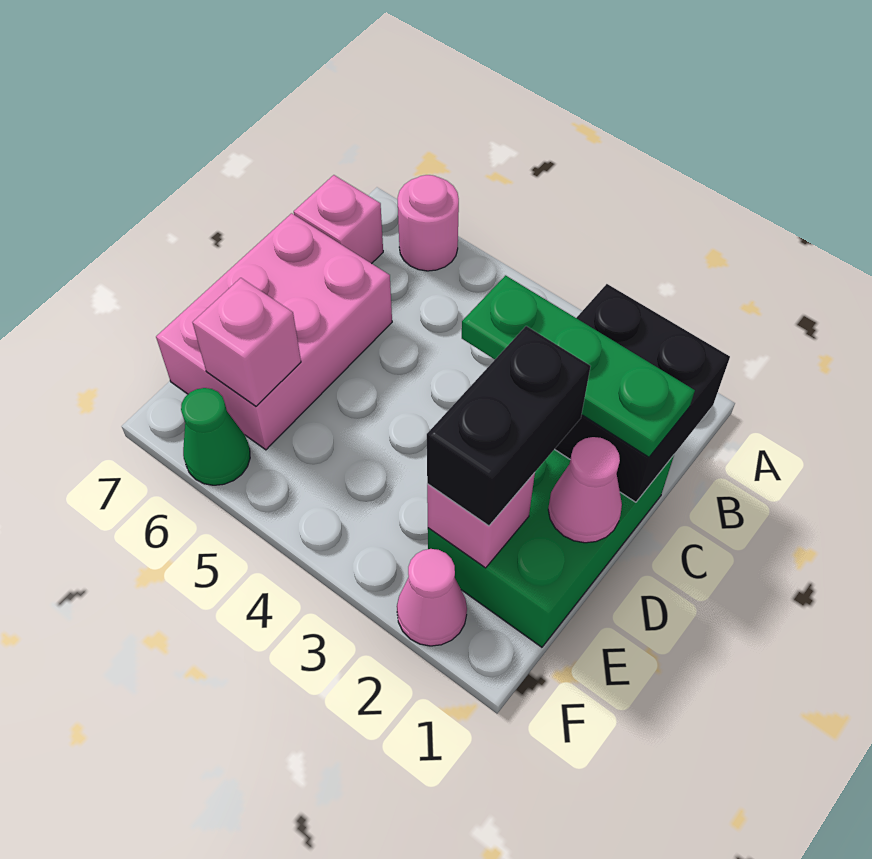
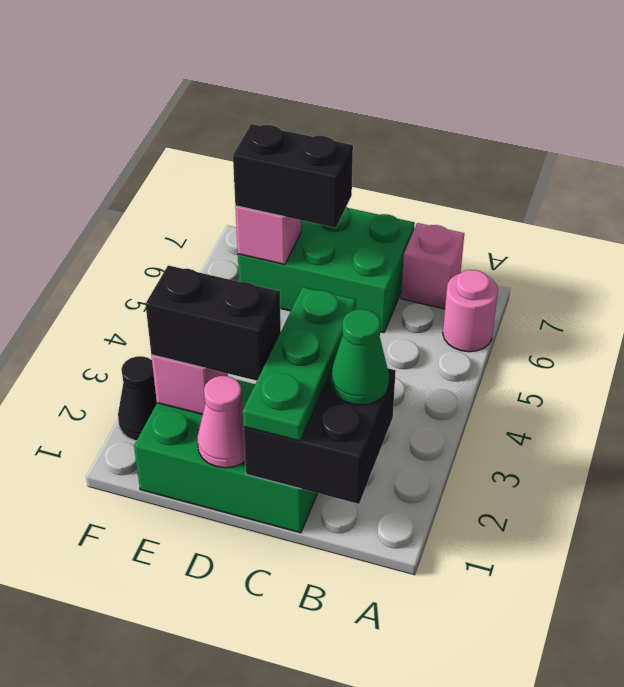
pink 2x3 brick [156,213,392,450] -> green 2x3 brick [238,207,415,333]
none -> black 1x2 brick [233,124,353,228]
pink 1x1 cone [397,549,467,646] -> black 1x1 cone [118,356,157,441]
green 1x1 cone [181,388,250,485] -> green 1x1 cone moved to [330,309,389,405]

